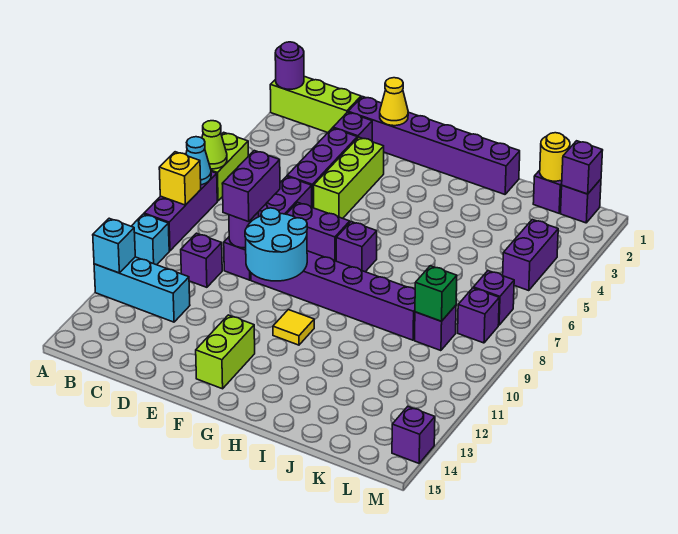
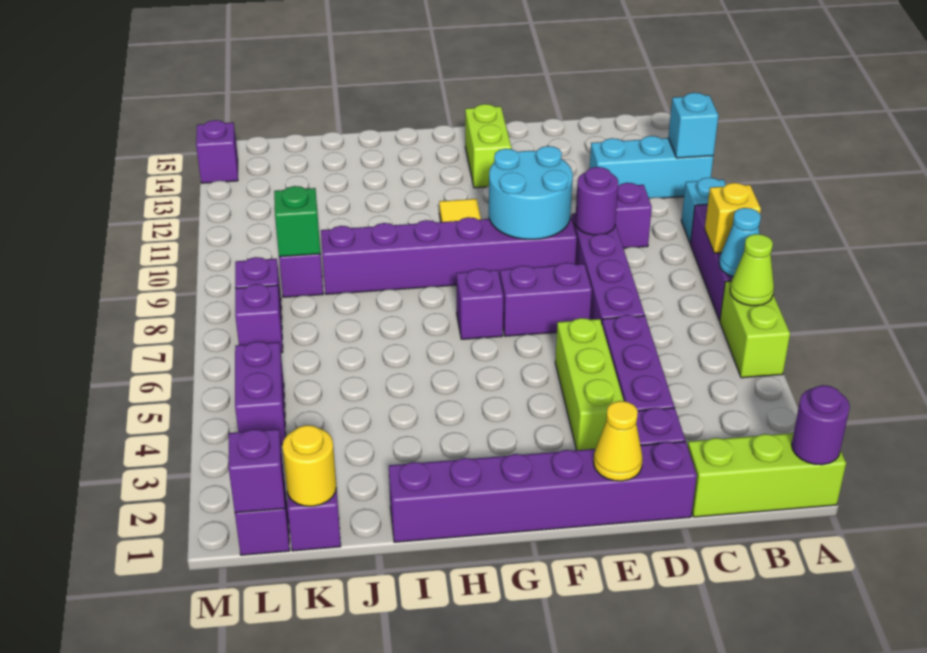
purple 1x2 brick [222,151,280,222] -> none

